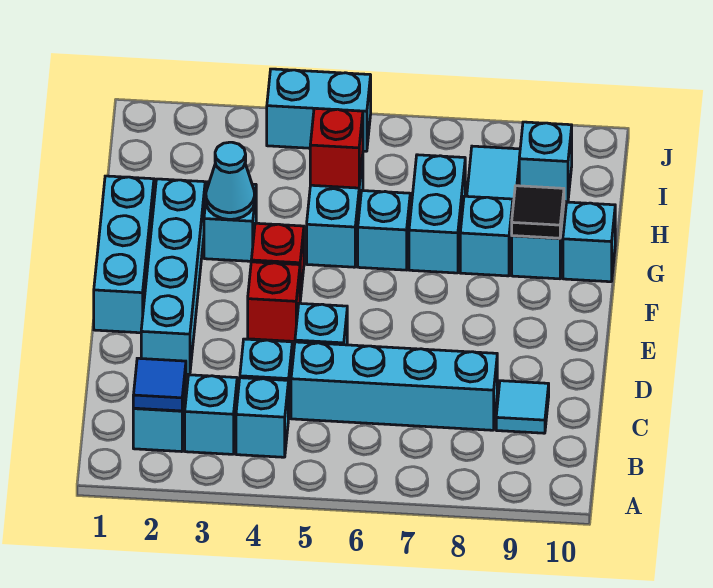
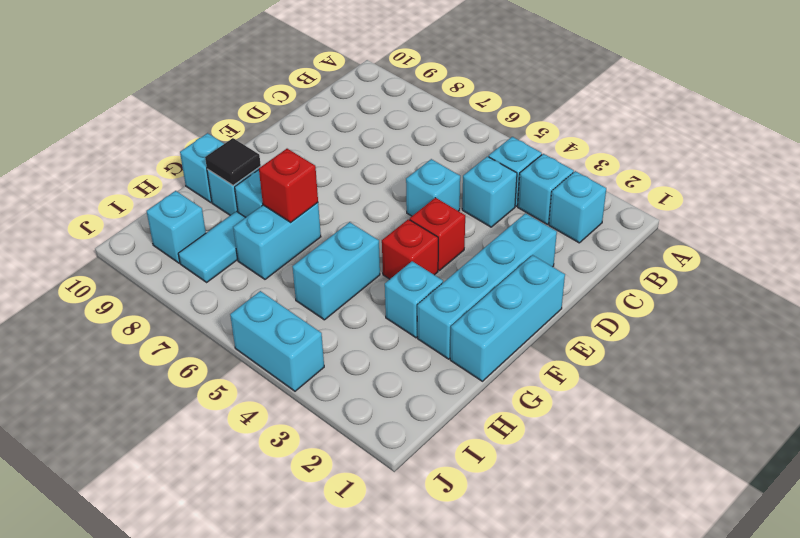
blue 1x1 tile [133,358,186,411] -> none
cyan 1x4 brick [291,342,497,430] -> none
cyan 1x1 tile [496,381,549,433] -> none
cyan 1x1 cone [206,142,255,219] -> none
cyan 1x1 brick [358,191,410,270] -> none
red 1x1 brick [310,108,363,188] -> red 1x1 brick moved to [259,149,318,222]

